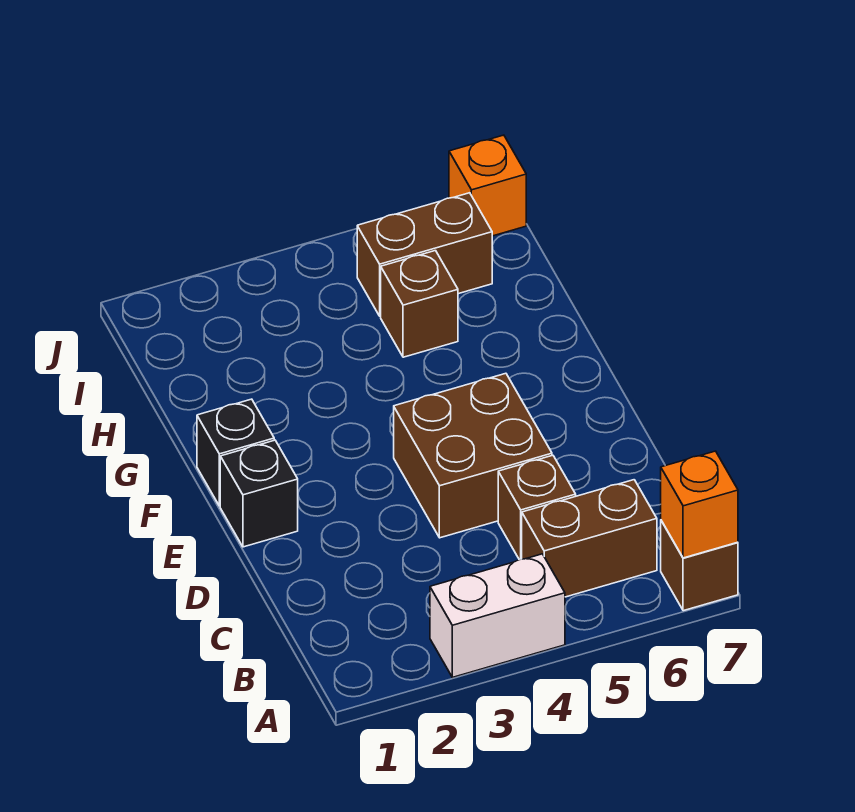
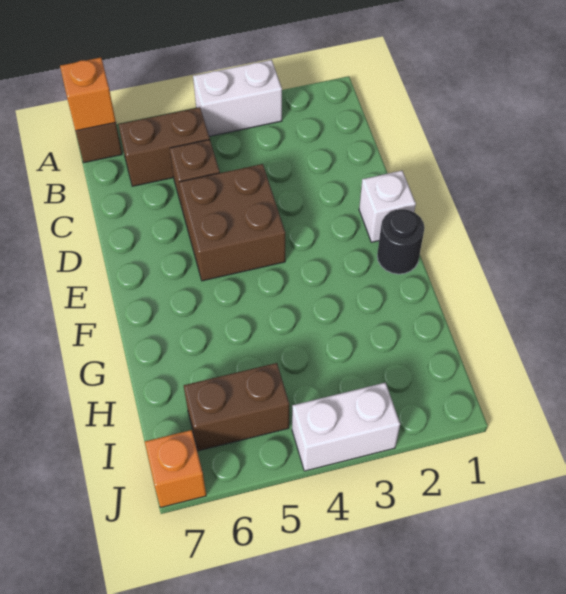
black 1x1 brick [220,440,298,547] -> white 1x1 brick [359,171,416,242]
black 1x1 brick [197,399,274,506] -> black 1x1 round brick [377,209,425,274]
brown 1x1 brick [381,251,458,357] -> none
none -> white 1x2 brick [292,383,400,471]

